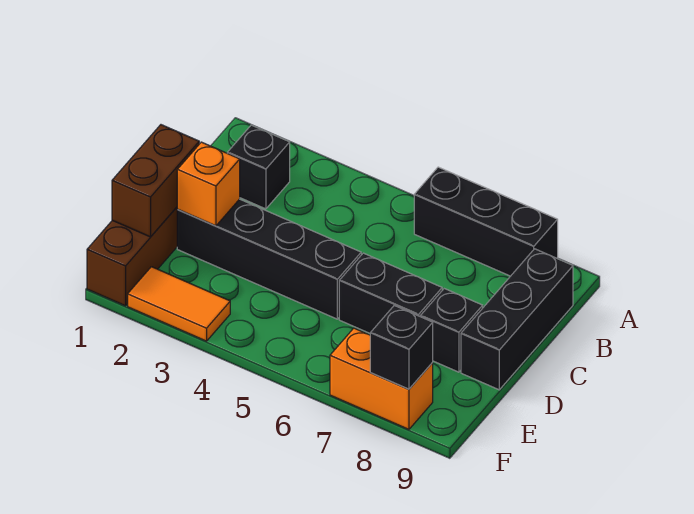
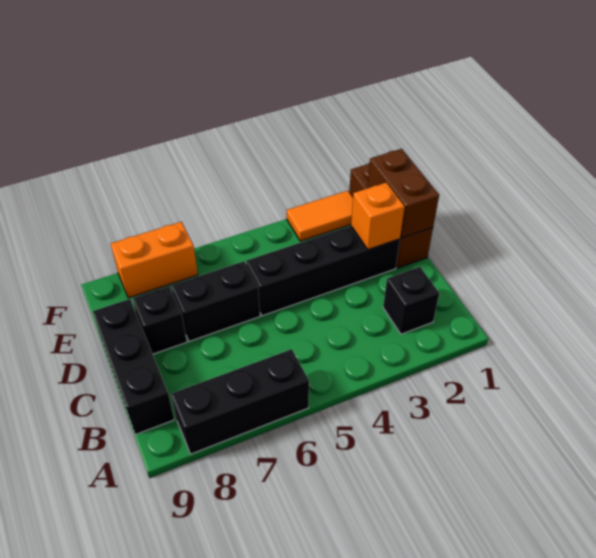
black 1x1 brick [370,305,433,389] -> none

